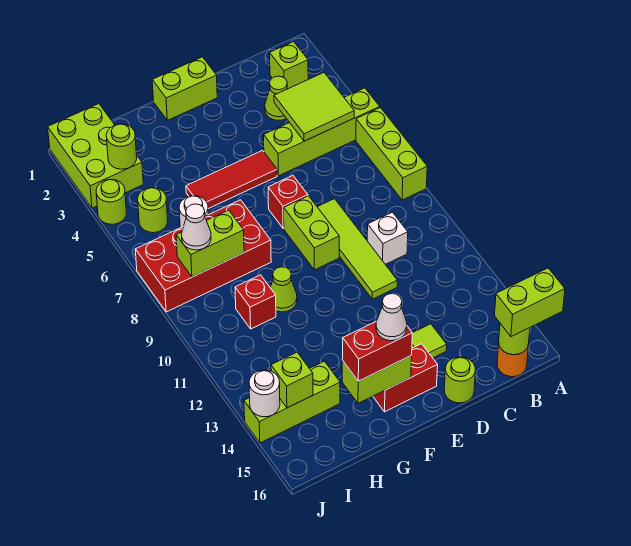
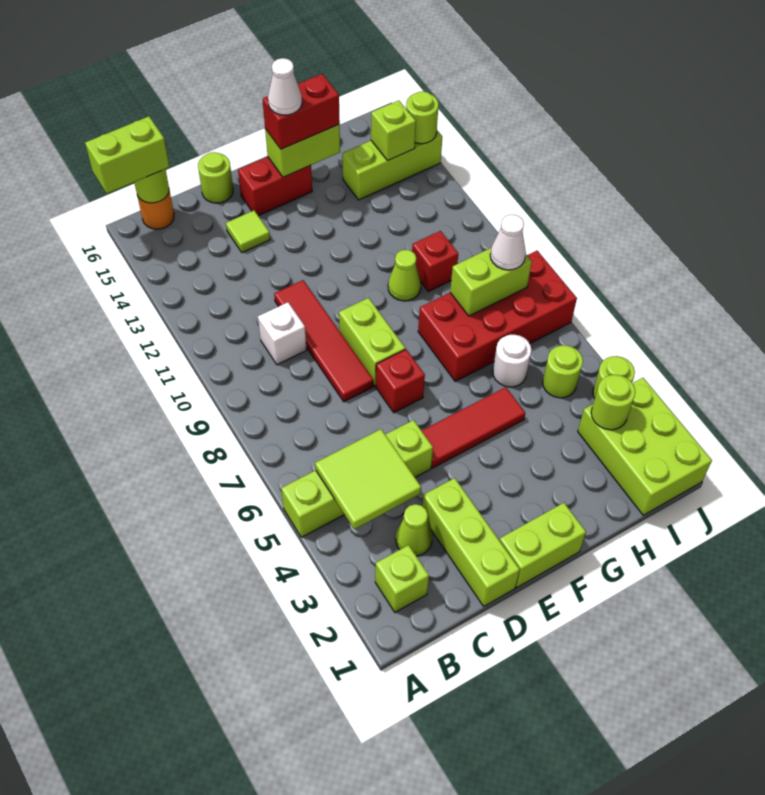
lime 1x3 brick [356,108,427,200] -> lime 1x3 brick moved to [422,478,520,606]
lime 1x4 tile [318,199,397,299] -> red 1x4 tile [274,280,374,402]
white 1x1 round brick [249,370,280,417] -> lime 1x1 round brick [406,91,438,144]

